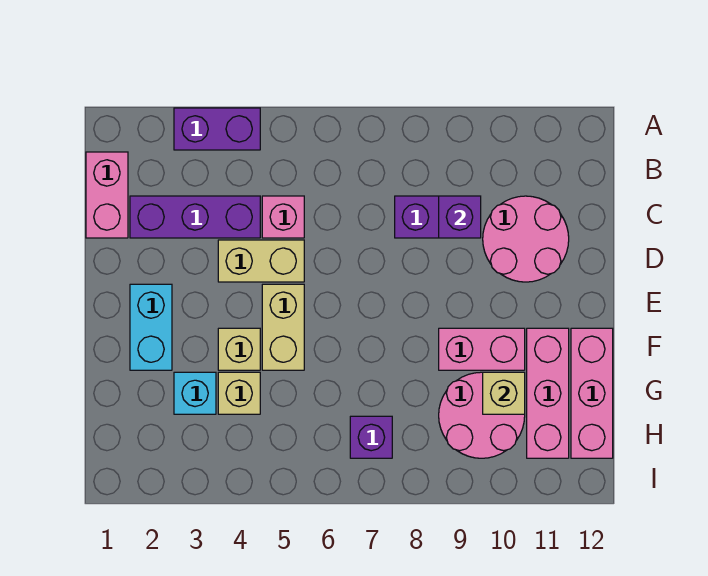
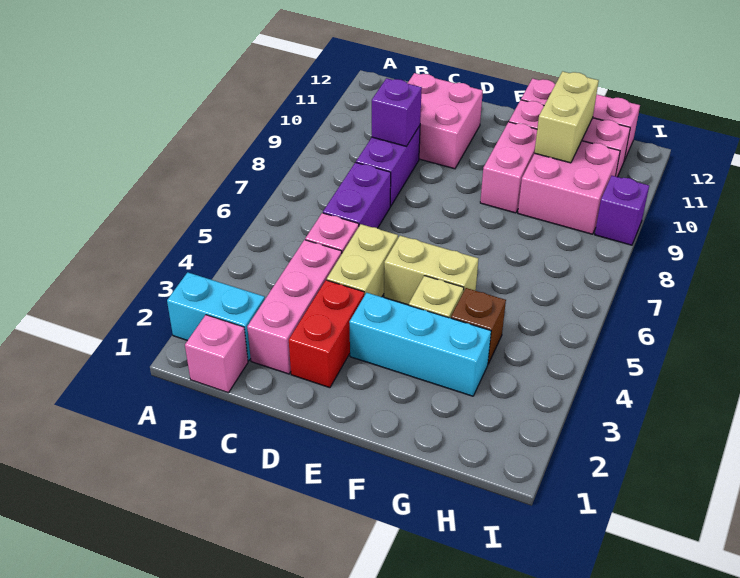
purple 1x2 brick [174,108,260,150] -> purple 1x2 brick moved to [323,162,391,228]
pink 1x2 brick [86,152,128,238] -> pink 1x1 brick [185,315,248,393]
purple 1x3 brick [130,196,260,238] -> pink 1x3 brick [247,240,342,374]
pink 2x2 round brick [483,196,569,282] -> pink 2x2 brick [407,73,483,169]
none -> red 1x2 brick [289,280,364,388]
cyan 1x2 brick [130,284,172,370] -> cyan 1x2 brick moved to [167,272,265,361]
cyan 1x1 brick [174,372,216,414] -> cyan 1x3 brick [349,293,491,396]
tan 1x1 brick [218,372,260,414] -> brown 1x1 brick [451,288,506,364]
pink 2x2 round brick [439,372,525,458] -> pink 2x2 brick [518,141,620,234]
tan 1x1 brick [483,372,525,414] -> tan 1x2 brick [534,71,599,163]
purple 1x1 brick [350,416,392,458] -> purple 1x1 brick moved to [595,176,649,245]

